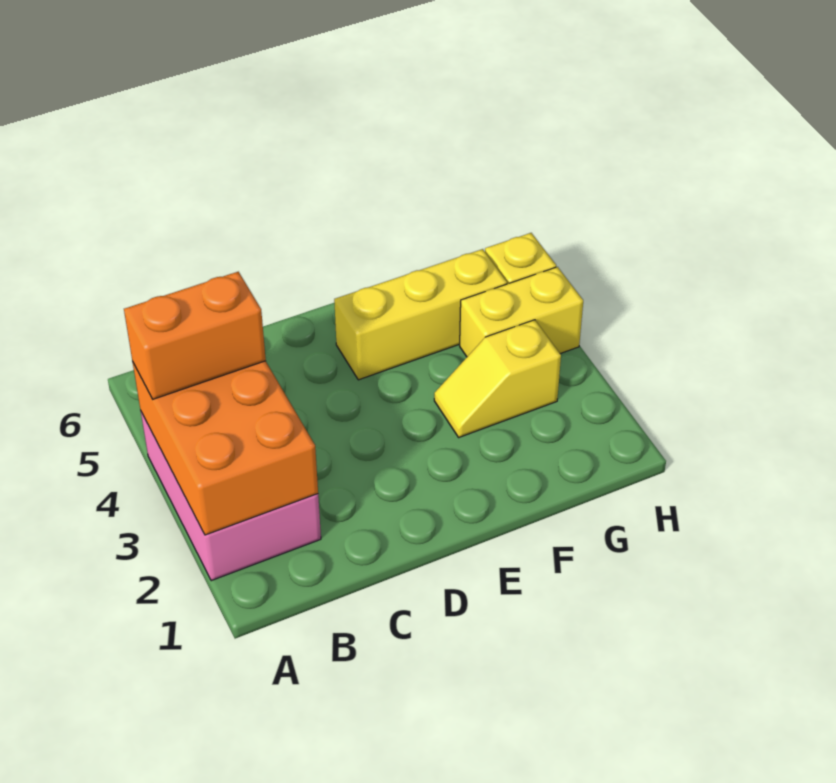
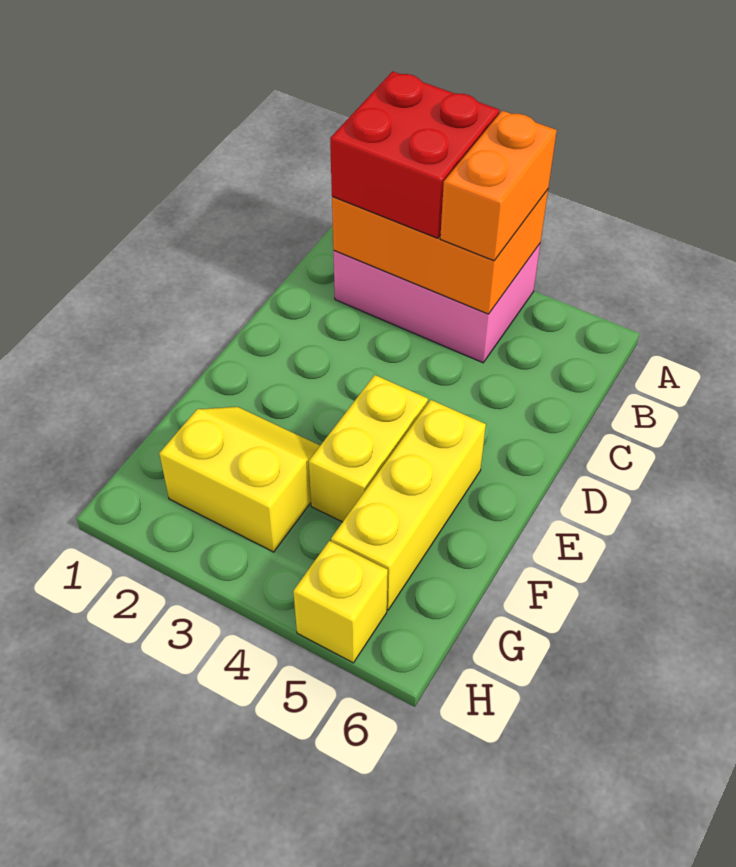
none -> red 2x2 brick [330,71,499,238]
yellow 1x2 slope [434,320,561,437] -> yellow 2x2 slope [159,407,320,552]
yellow 1x2 brick [460,267,583,357] -> yellow 1x2 brick moved to [309,375,428,522]

